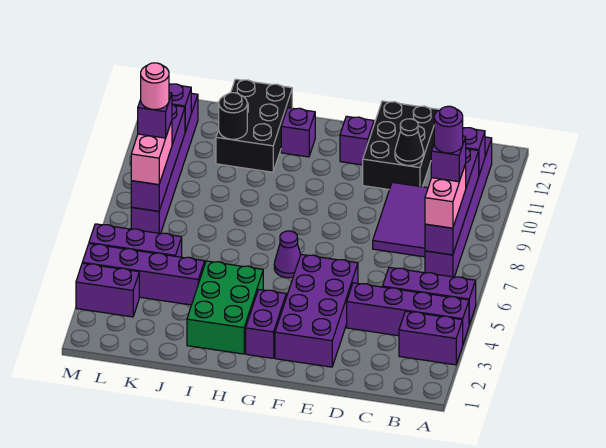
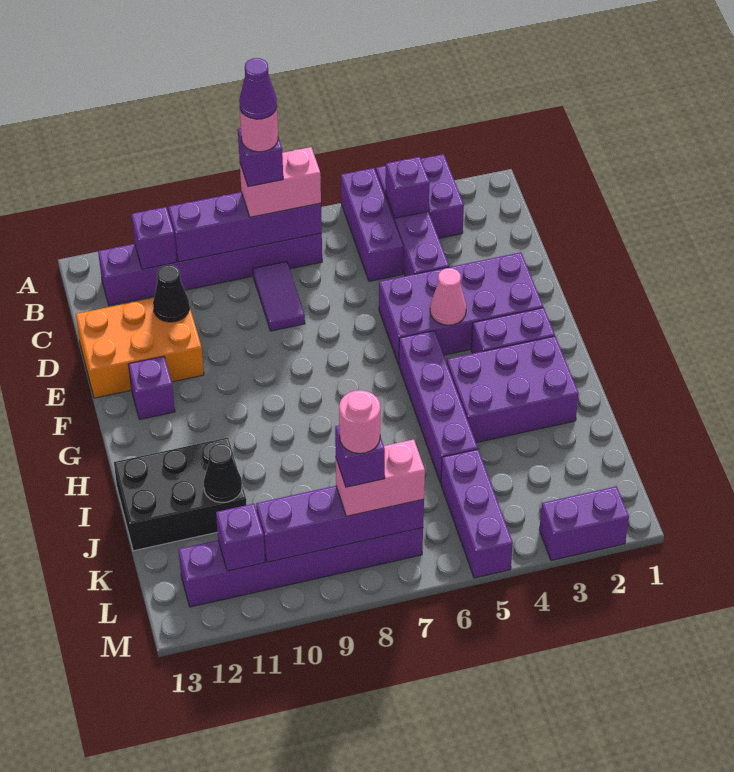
purple 1x1 round brick [434,106,463,153] -> pink 1x1 round brick [240,108,278,152]
purple 2x3 tile [373,182,428,257] -> purple 1x2 tile [253,261,305,331]
black 2x3 brick [363,101,439,190] -> orange 2x3 brick [76,298,204,398]
none -> pink 1x1 cone [430,268,466,325]
purple 1x1 cone [274,231,301,278] -> purple 1x1 cone moved to [239,58,277,119]
green 2x3 brick [187,261,263,354] -> purple 2x3 brick [447,336,579,443]
purple 1x1 brick [281,108,315,157] -> purple 1x1 brick moved to [386,157,429,218]
purple 1x4 brick [82,244,205,305] -> purple 1x4 brick moved to [399,331,478,483]
black 1x1 round brick [219,93,247,139] -> black 1x1 cone [204,444,242,503]
purple 1x2 brick [76,263,139,317] -> purple 1x2 brick turned to [539,486,629,560]

